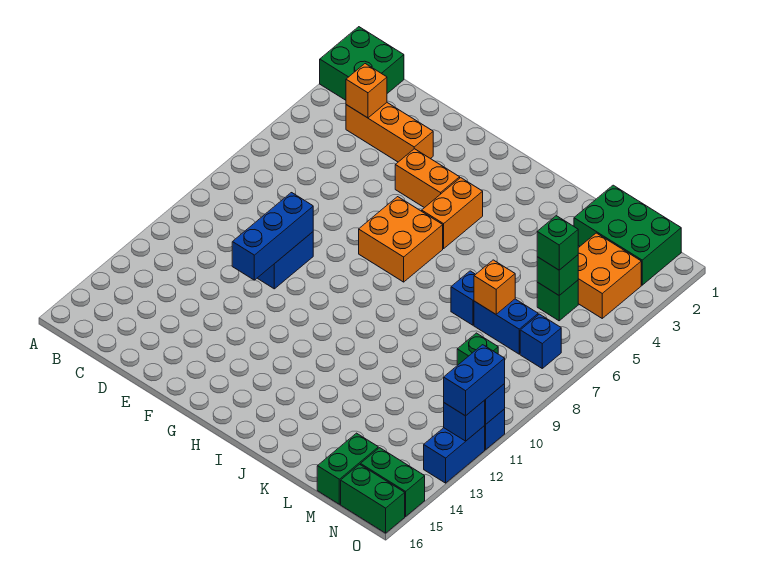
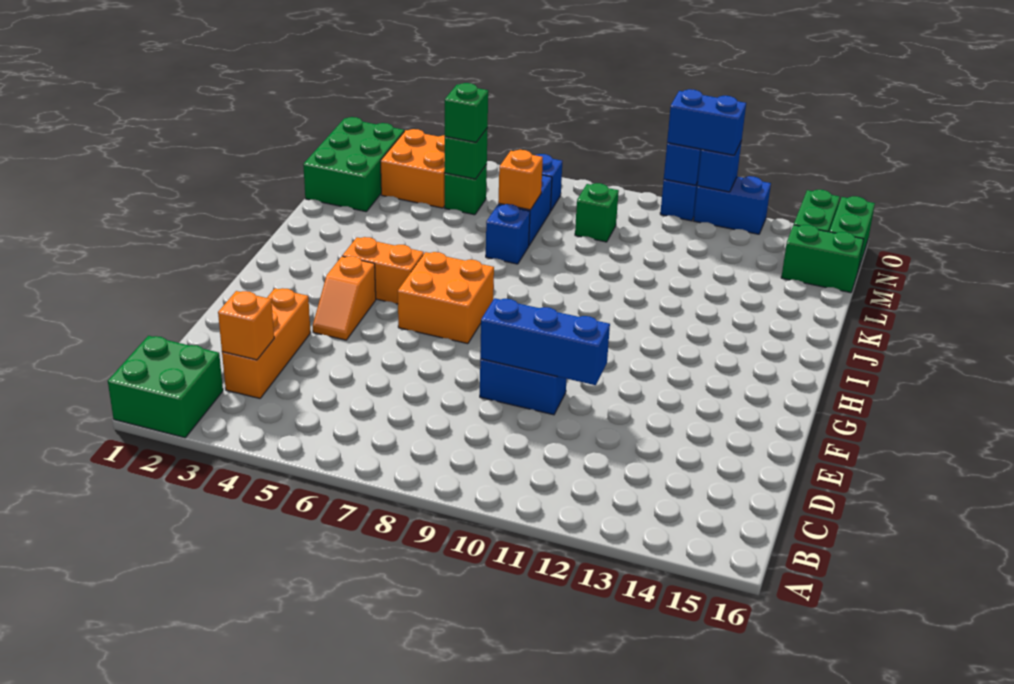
orange 1x2 brick [395,149,460,208] -> orange 1x2 slope [313,256,376,340]

